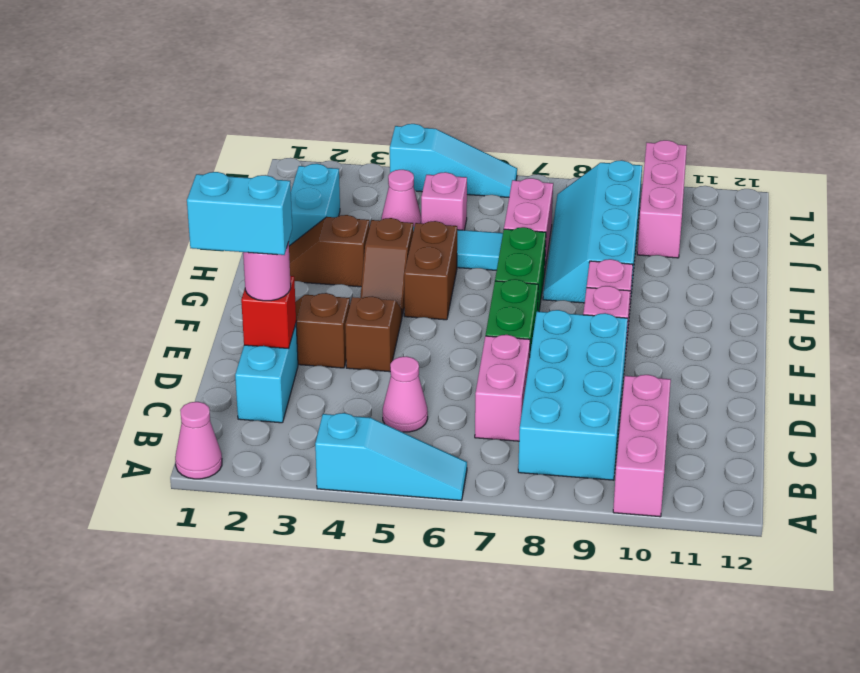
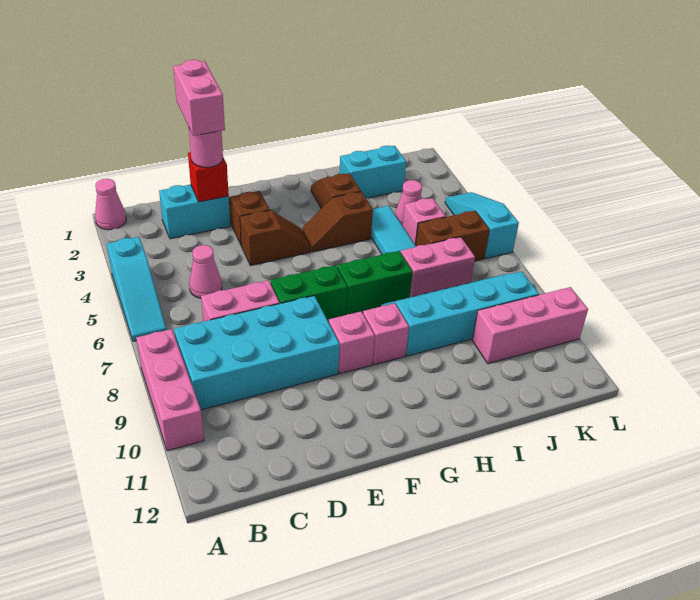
pink 1x3 brick [613,375,671,517] -> pink 1x3 brick turned to [136,329,204,451]
cyan 1x2 brick [187,172,292,255] -> pink 1x2 brick [173,60,225,136]
brown 1x2 brick [404,221,457,320] -> brown 1x2 brick moved to [416,211,490,261]
cyan 1x3 slope [390,124,517,197] -> cyan 1x3 slope turned to [445,192,519,258]

